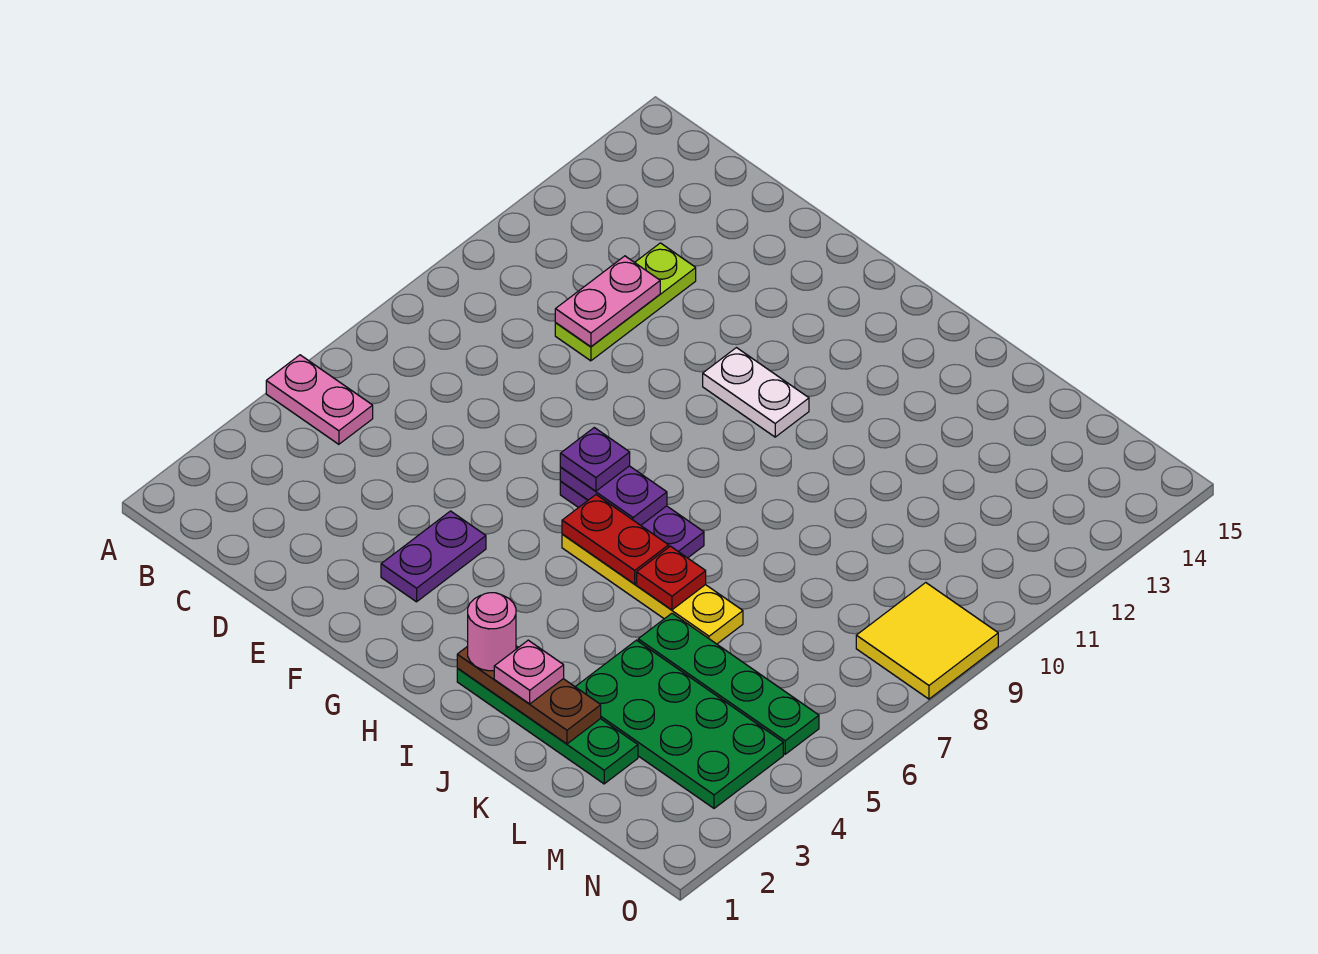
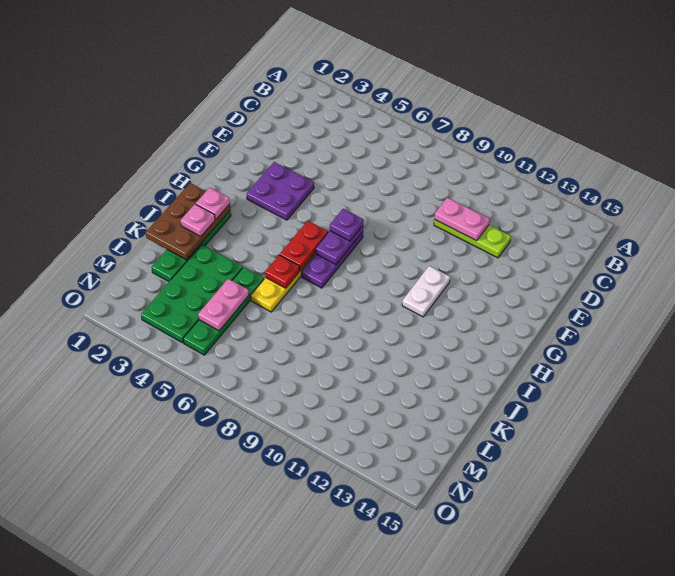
pink 1x2 plate [266,355,373,444] -> pink 1x2 plate moved to [198,279,249,331]
purple 1x2 plate [381,511,486,602] -> purple 2x2 plate [247,162,314,220]
brown 1x3 plate [457,646,601,744] -> brown 2x3 plate [146,183,230,260]
pink 1x1 round brick [468,593,516,671] -> pink 1x1 plate [196,188,230,219]
yellow 2x2 tile [856,583,998,699] -> none

